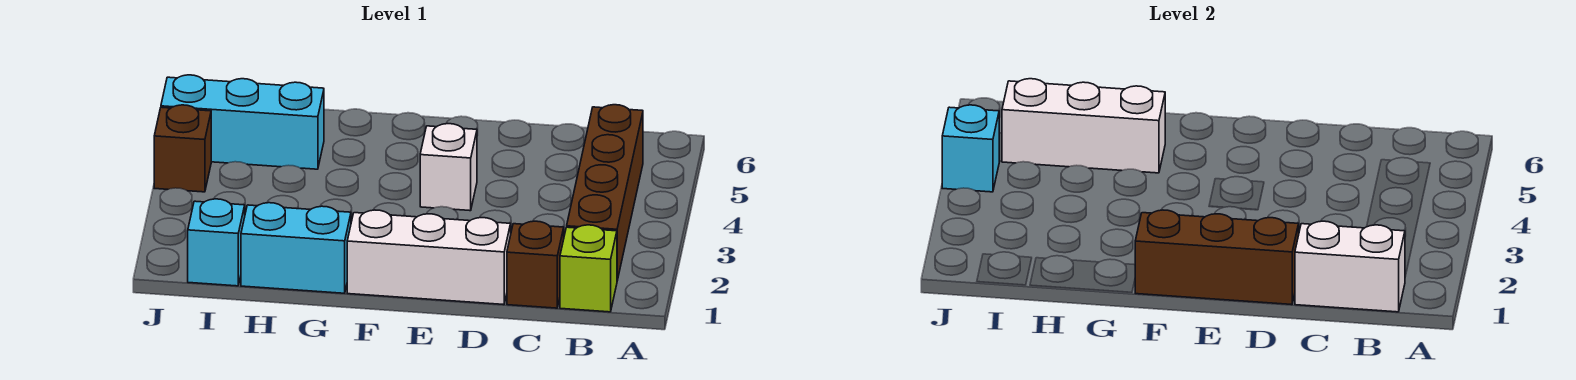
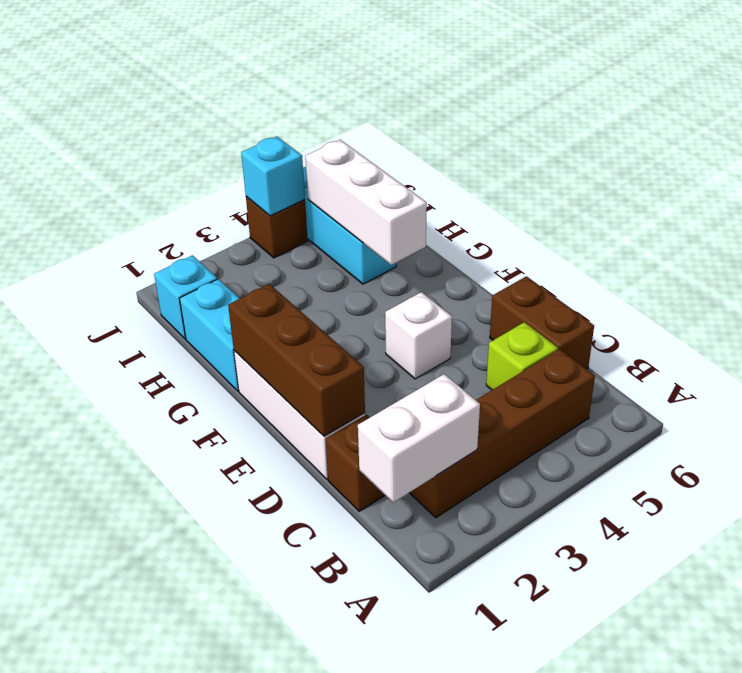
lime 1x1 brick [560,225,617,312] -> lime 1x1 brick moved to [486,322,558,390]
white 1x2 brick [1295,221,1405,312] -> white 1x2 brick turned to [358,374,480,503]
none -> brown 1x2 brick [490,276,594,369]

